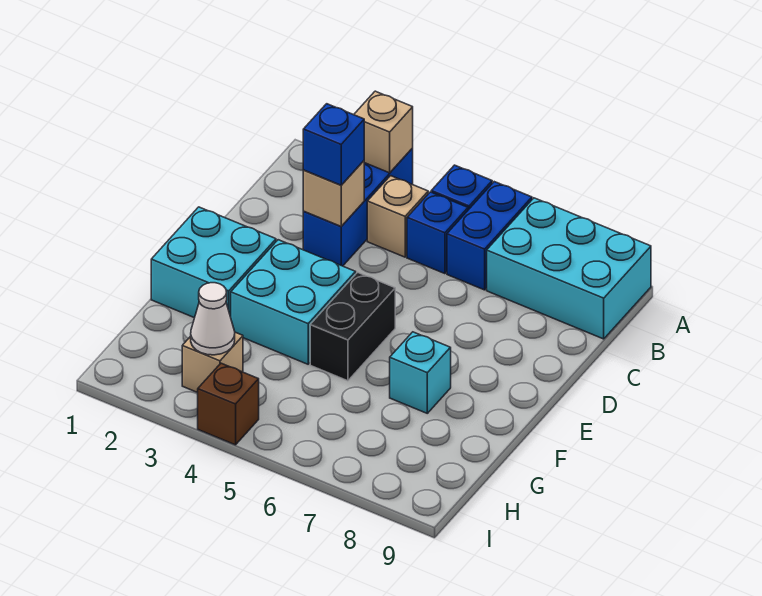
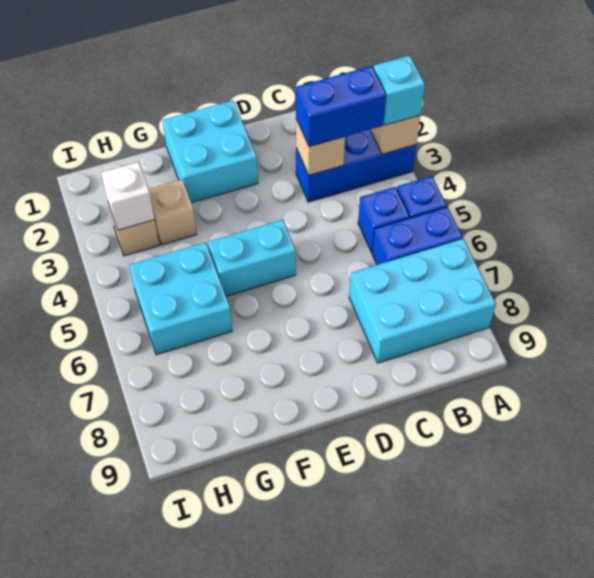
cyan 2x3 brick [487,198,651,339] -> cyan 2x3 brick turned to [349,239,496,363]
tan 1x1 brick [367,176,428,257] -> tan 1x1 brick moved to [149,180,197,245]
blue 1x1 brick [303,104,364,185] -> blue 1x2 brick [296,66,386,147]
cyan 2x2 brick [231,240,356,364] -> cyan 2x2 brick moved to [129,242,232,355]
black 1x2 brick [310,272,395,381] -> cyan 1x2 brick [208,220,296,296]
cyan 1x1 brick [390,332,451,413] -> cyan 1x1 brick moved to [373,56,425,125]
white 1x1 cone [191,283,235,355] -> white 1x1 brick [101,162,155,230]
brown 1x1 brick [198,363,259,445] -> none

